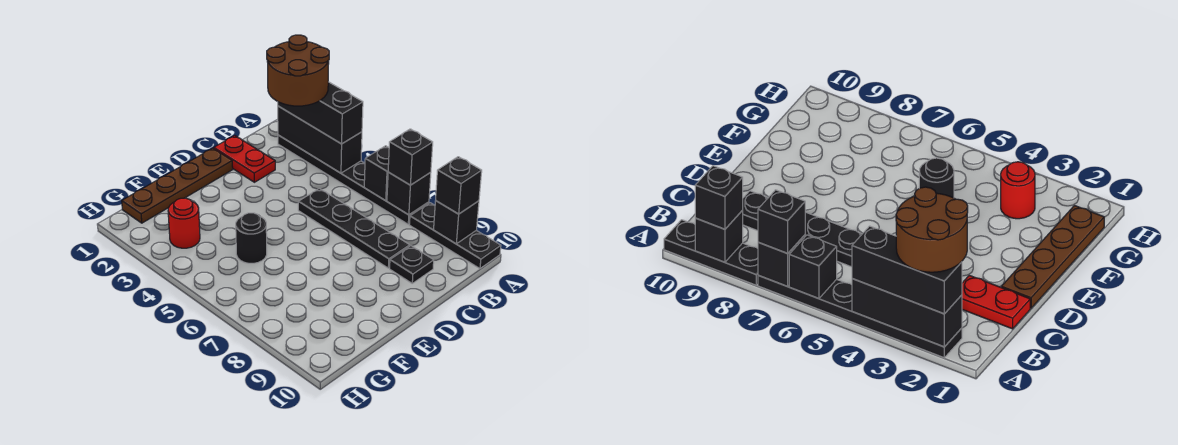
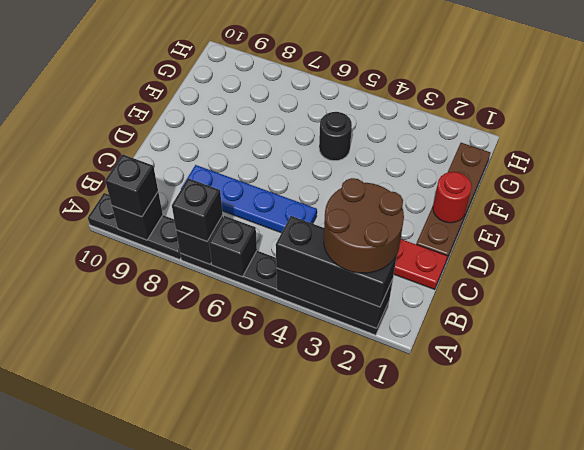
black 1x4 plate [298,188,410,268] -> blue 1x4 plate [181,165,317,233]
black 1x1 plate [390,246,434,283] -> none
red 1x1 round brick [168,198,200,248] -> red 1x1 round brick moved to [433,172,472,223]

